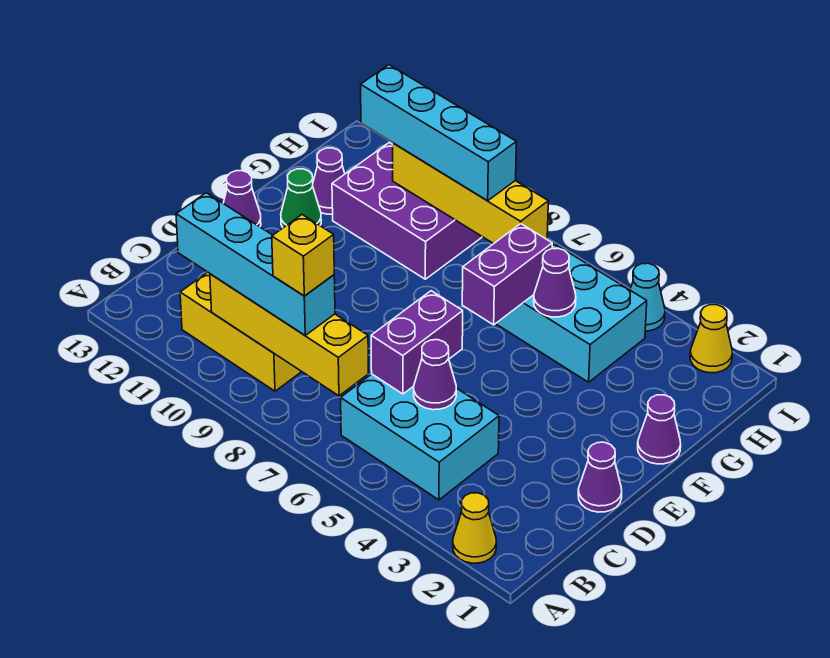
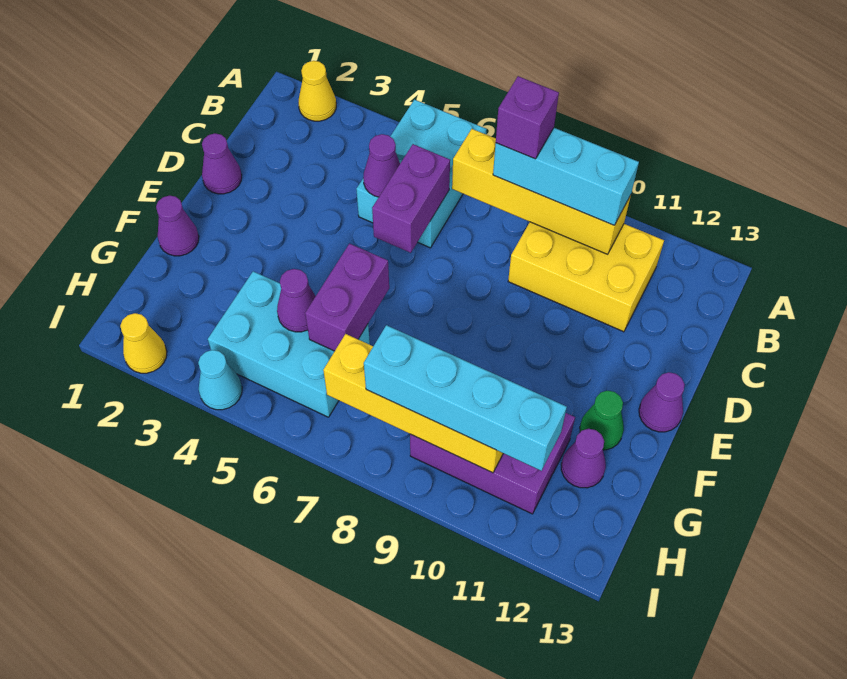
cyan 2x3 brick [341,374,499,500] -> cyan 2x3 brick turned to [356,100,487,248]
cyan 1x4 brick [176,193,335,335] -> cyan 1x3 brick [493,128,639,225]
yellow 1x1 brick [272,215,334,296] -> purple 1x1 brick [496,76,559,159]

